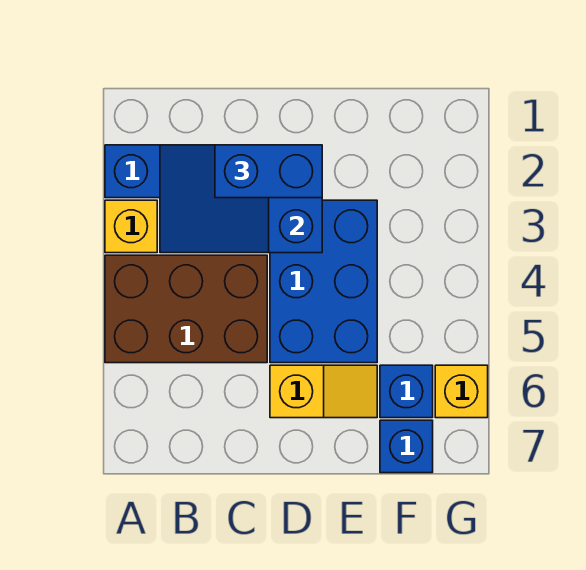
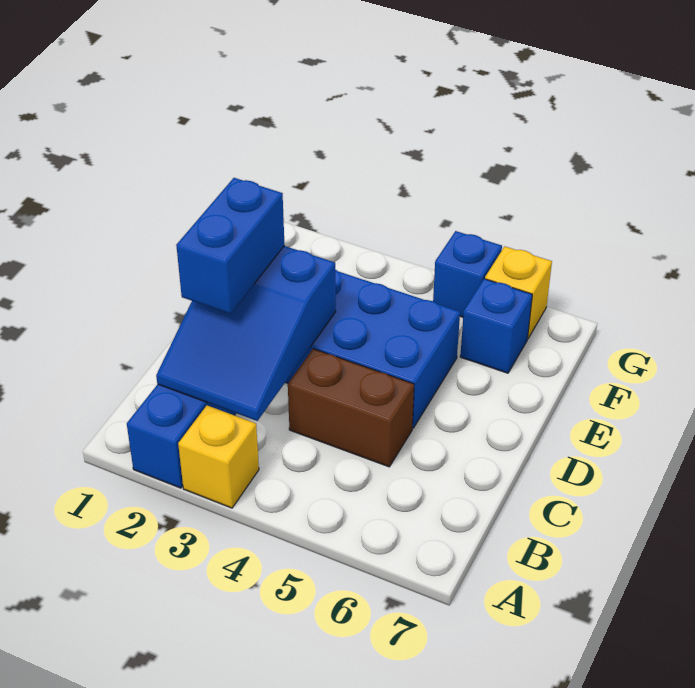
brown 2x3 brick [105,255,267,363] -> brown 1x2 brick [288,349,414,467]
yellow 1x2 slope [270,365,377,418] -> none
blue 1x1 brick [380,420,433,473] -> blue 1x1 brick moved to [433,231,502,317]

